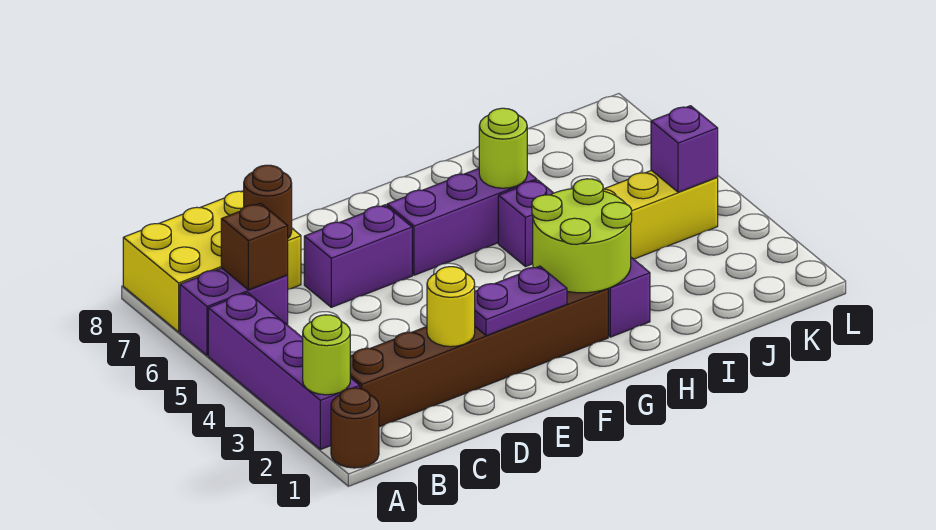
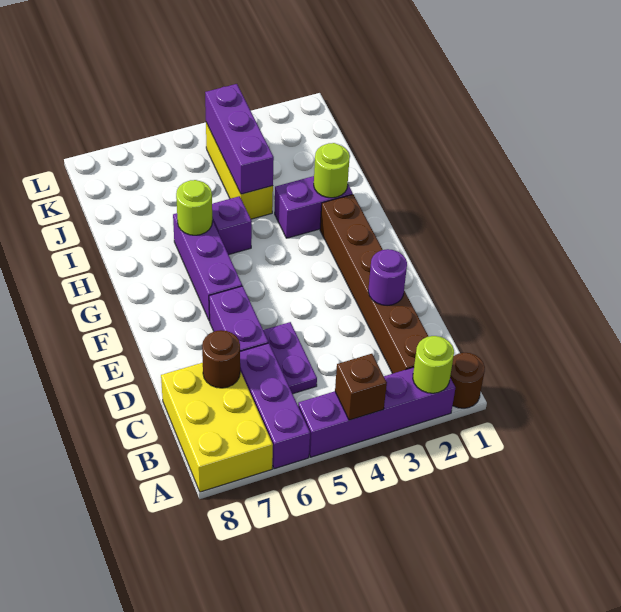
purple 1x2 brick [180,268,288,356] -> purple 1x3 brick [240,343,310,469]
brown 1x1 brick [221,203,288,290] -> brown 1x1 brick moved to [335,354,387,420]
yellow 1x1 round brick [427,267,475,347] -> purple 1x1 round brick [368,249,407,306]
purple 1x2 plate [475,266,567,336] -> purple 1x2 plate moved to [263,322,317,394]
lime 2x2 round brick [532,179,632,293] -> lime 1x1 round brick [314,143,350,198]
purple 1x1 brick [651,106,718,192] -> purple 1x3 brick [205,84,274,194]

